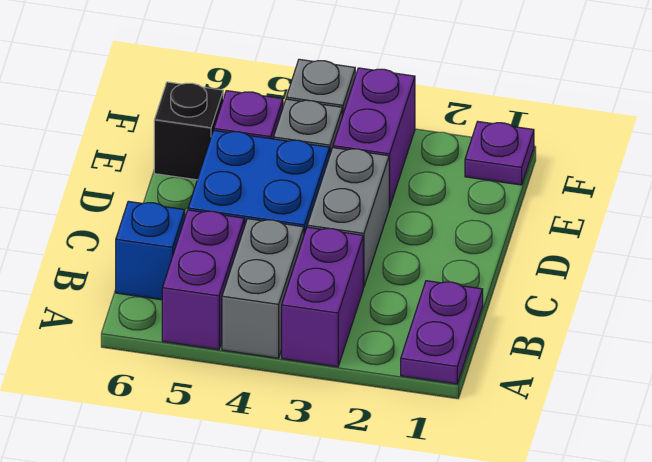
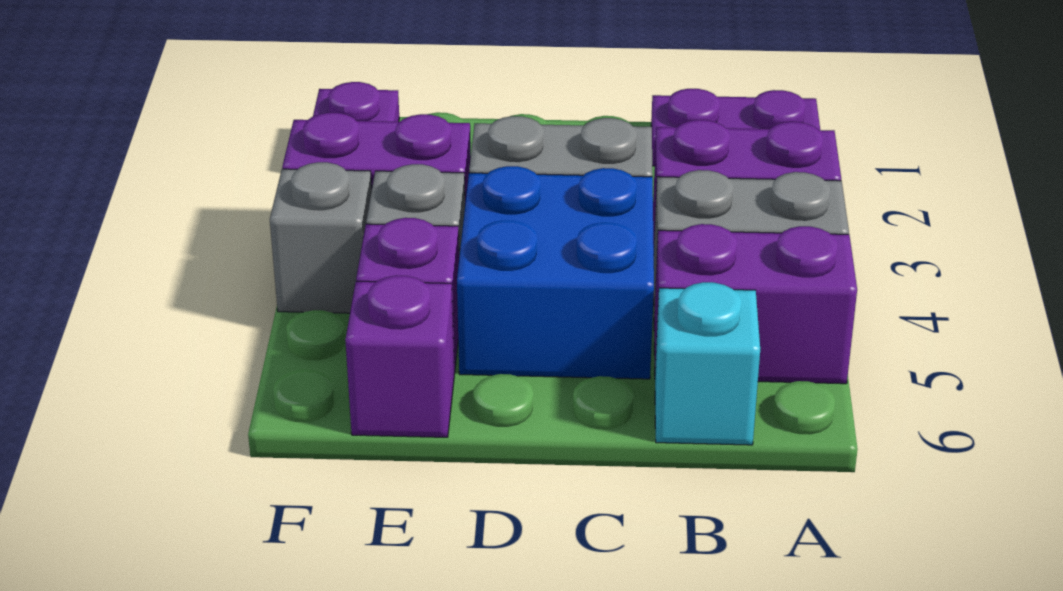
blue 1x1 brick [116,201,185,300] -> cyan 1x1 brick [655,282,760,445]
black 1x1 brick [154,82,223,180] -> purple 1x1 brick [345,275,454,437]

